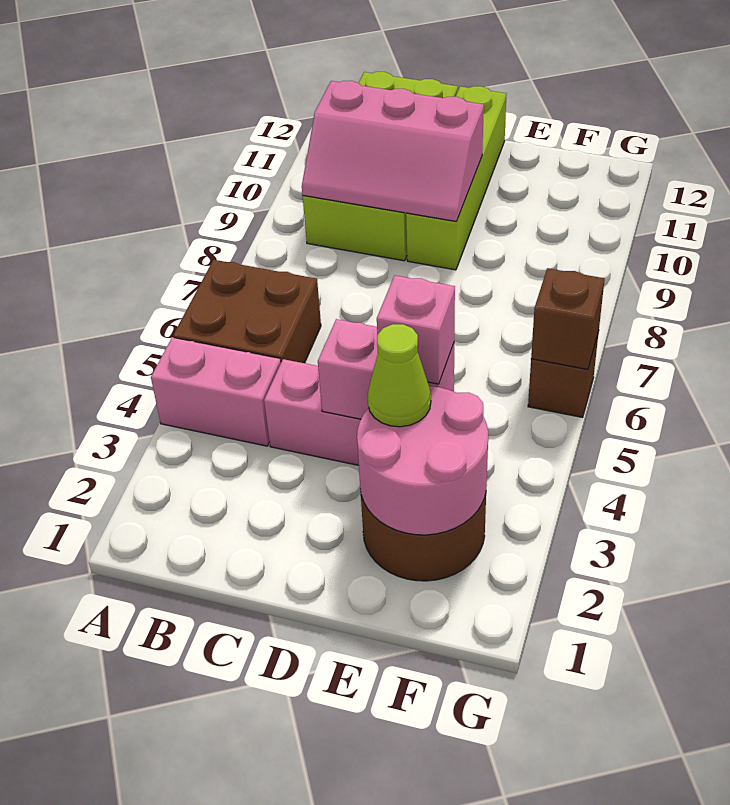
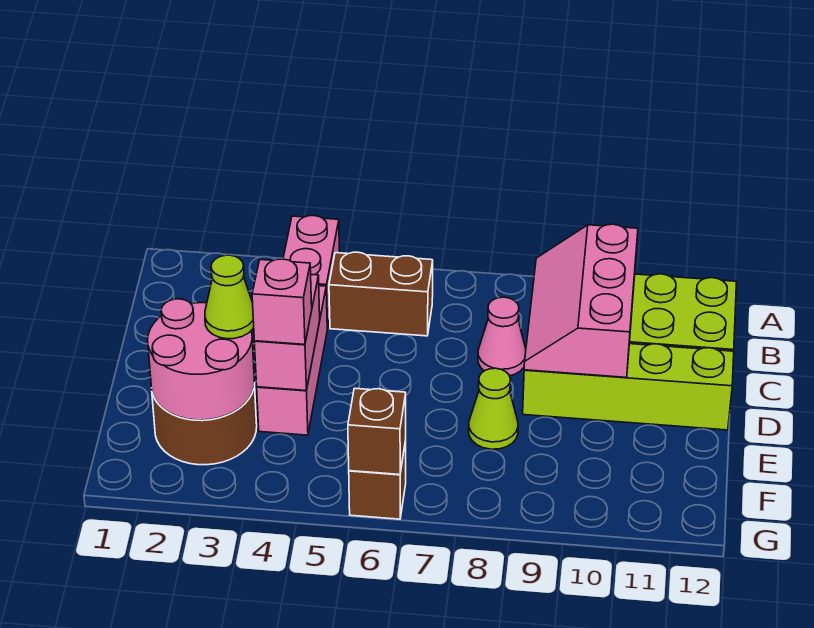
brown 2x2 brick [173,260,321,363] -> brown 1x2 brick [329,252,433,336]
none -> pink 1x1 cone [478,297,526,376]
none -> lime 1x1 cone [469,368,518,449]

